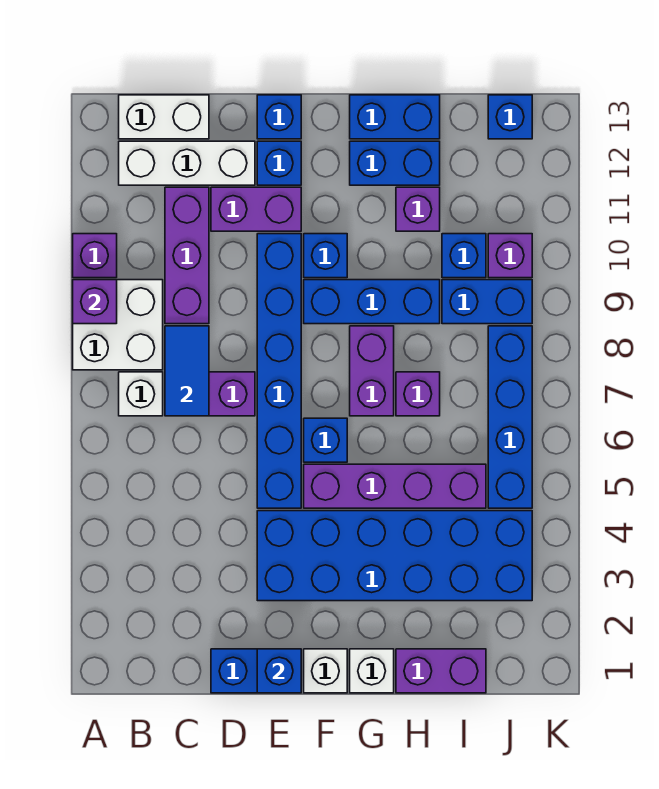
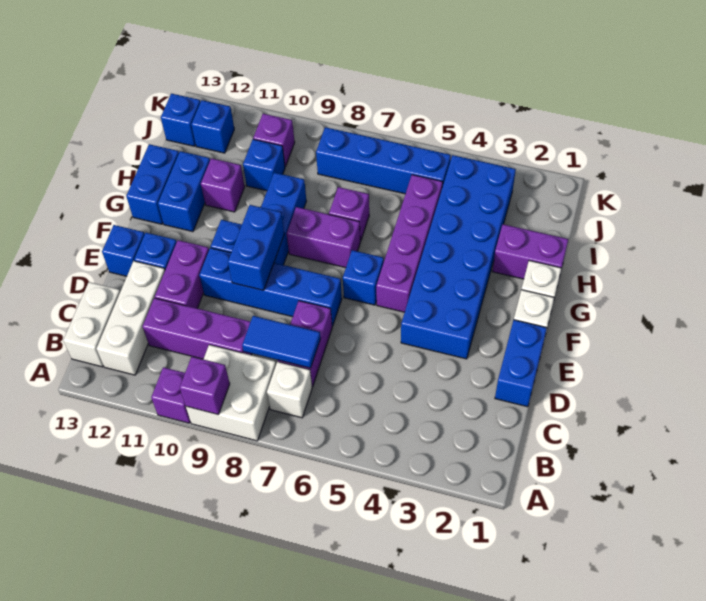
blue 1x1 brick [257,649,301,693] -> blue 1x1 brick moved to [191,100,234,153]
blue 1x6 brick [257,234,301,508] -> blue 1x4 brick [199,248,342,326]
purple 1x2 brick [396,649,486,693] -> purple 1x2 brick turned to [492,224,568,279]
blue 1x2 brick [442,280,532,324] -> blue 1x2 brick moved to [228,205,284,290]

